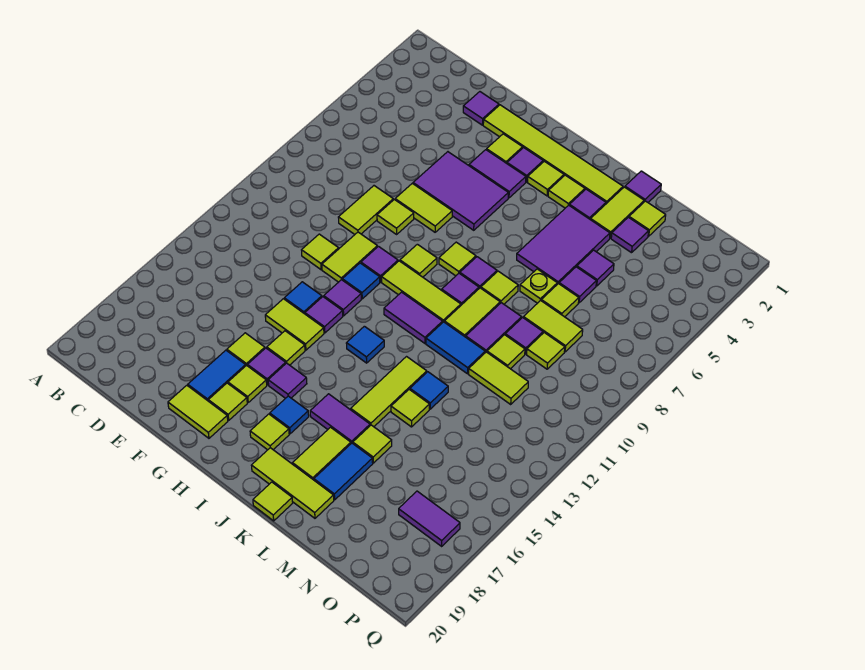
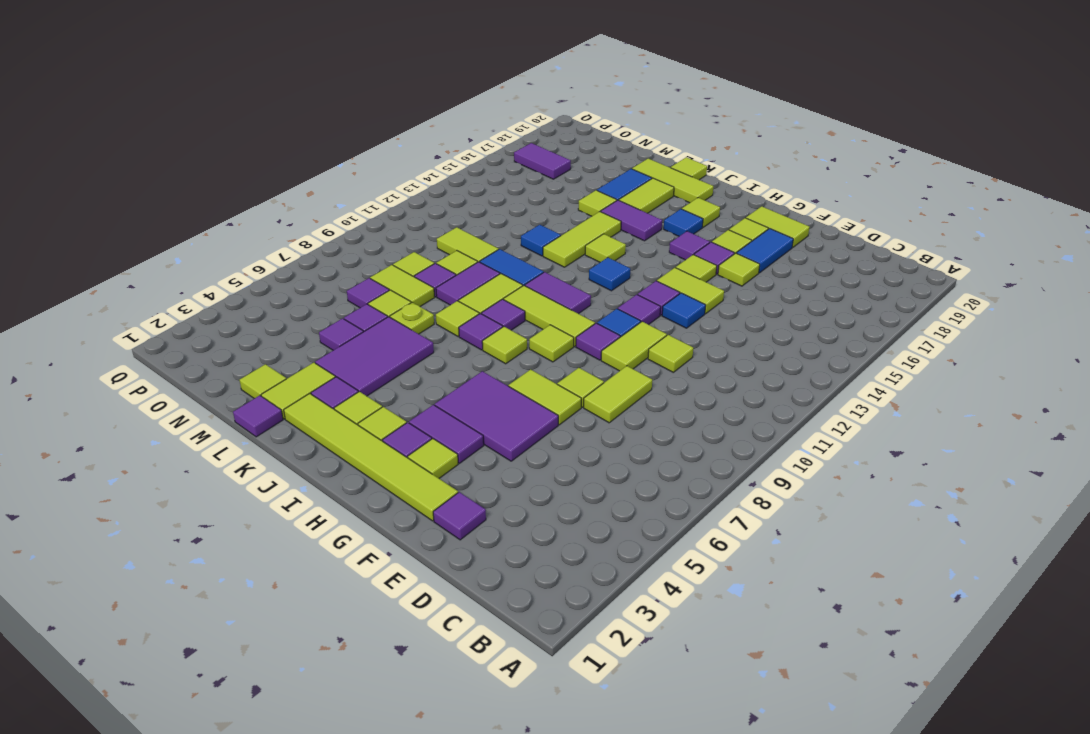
lime 1x1 tile [391,390,429,427] -> lime 1x1 tile moved to [585,234,626,262]
purple 1x1 tile [611,217,649,253] -> purple 1x1 tile moved to [347,278,389,308]

